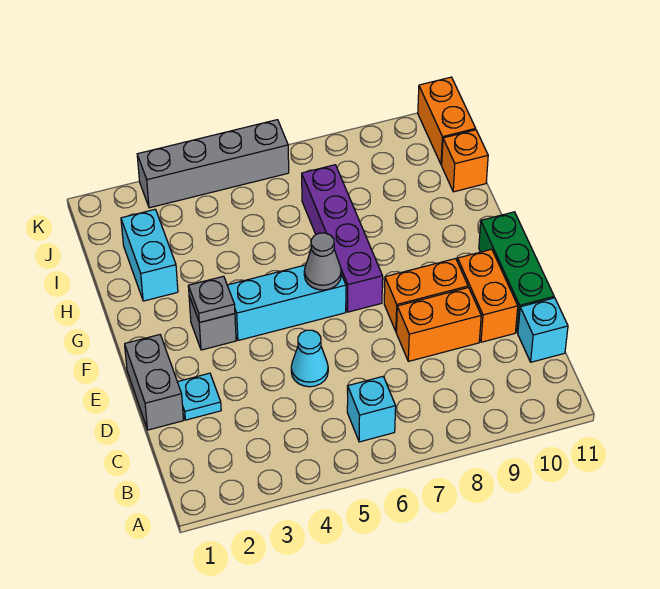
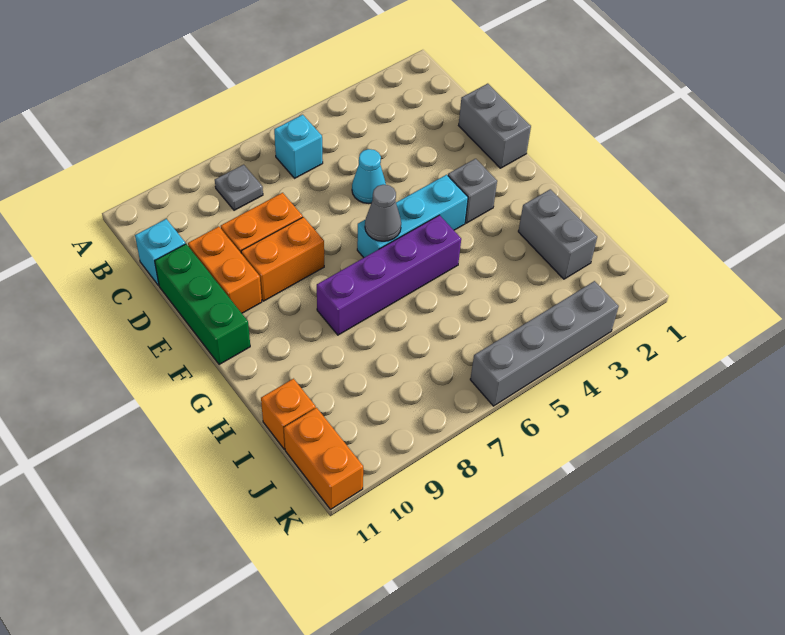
cyan 1x1 plate [178,373,221,420] -> none
grey 1x1 plate [188,276,235,322] -> grey 1x1 plate moved to [215,165,263,210]
purple 1x4 brick [302,165,383,312] -> purple 1x4 brick turned to [317,215,461,335]
cyan 1x2 brick [121,209,178,301] -> grey 1x2 brick [518,189,597,279]

